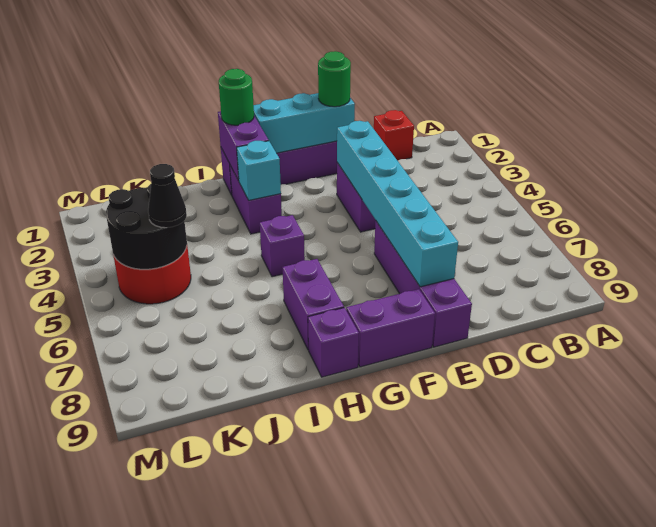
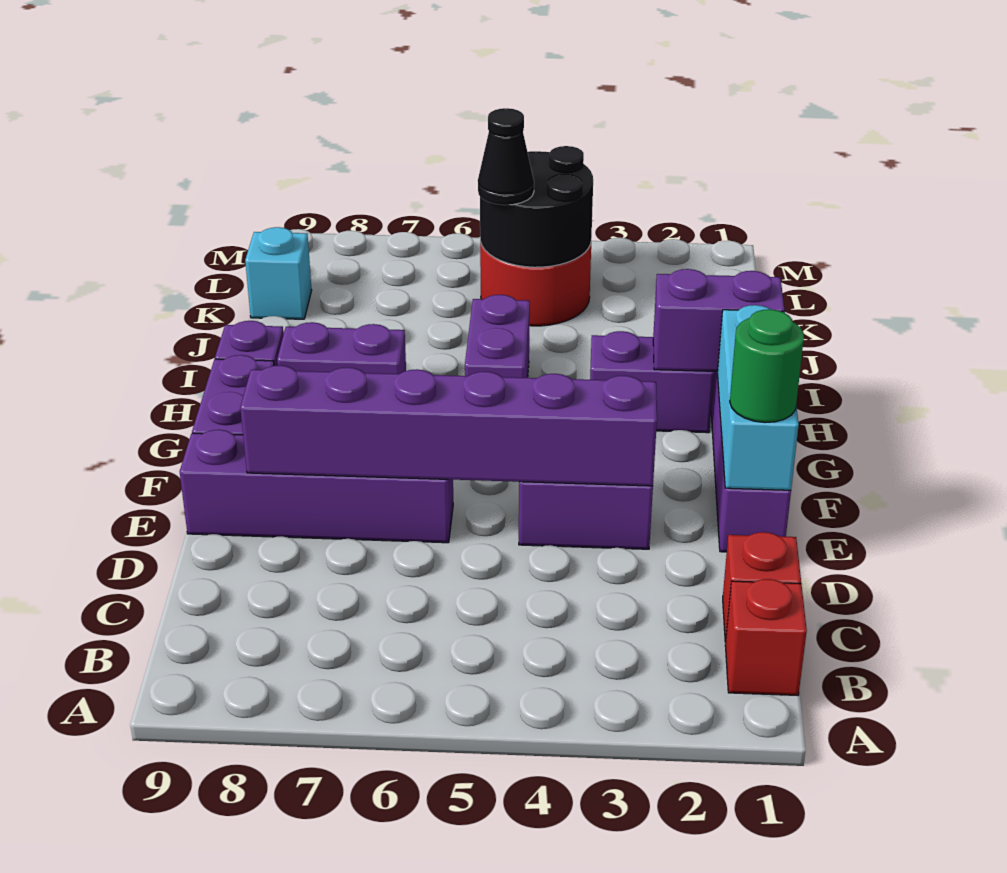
none -> red 1x1 brick [725,579,807,695]
cyan 1x6 brick [337,121,458,287] -> purple 1x6 brick [240,365,657,486]
green 1x1 round brick [219,69,254,125] -> none
cyan 1x1 brick [237,141,281,200] -> cyan 1x1 brick moved to [245,227,312,319]
purple 1x1 brick [260,215,305,277] -> purple 1x2 brick [465,295,530,378]

